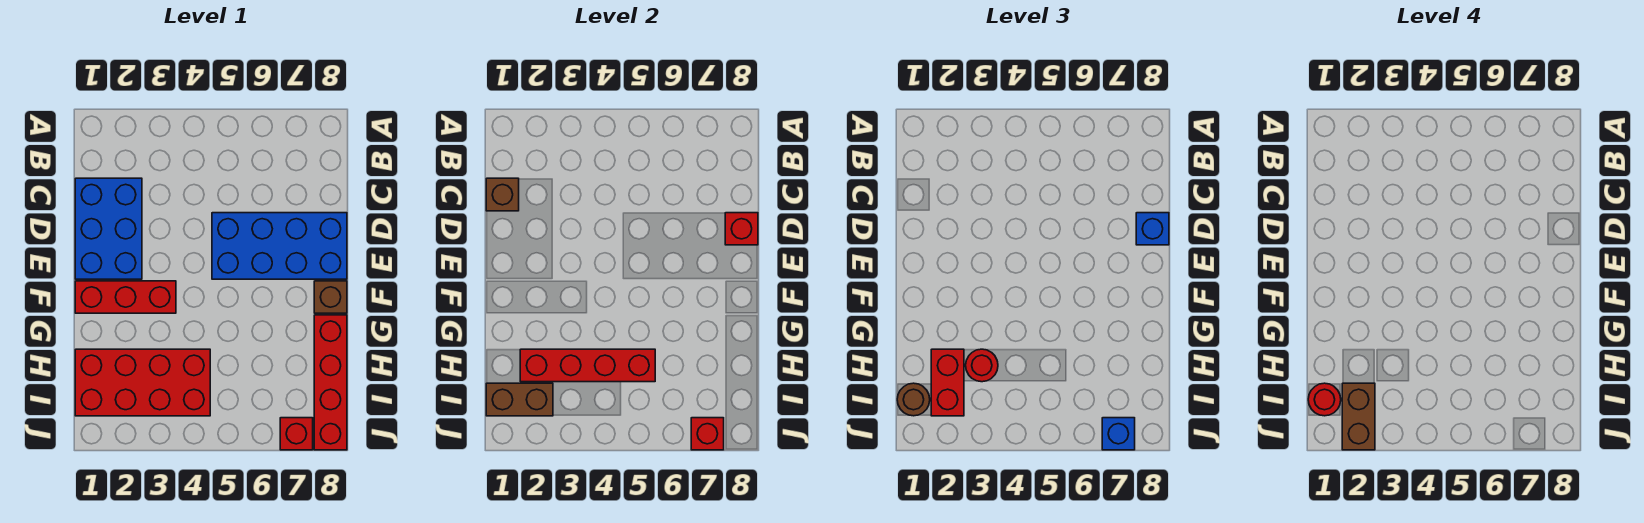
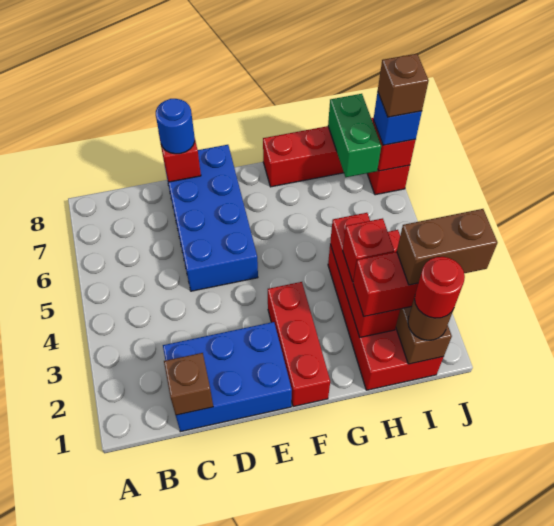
blue 1x1 brick [1136,213,1169,245] -> blue 1x1 round brick [156,99,195,154]
brown 1x1 brick [314,281,347,313] -> brown 1x1 brick moved to [378,54,429,117]
red 1x4 brick [520,349,655,382] -> red 1x3 brick [330,213,400,337]
red 1x1 round brick [966,349,998,382] -> red 1x1 brick [343,218,394,282]
none -> green 1x2 brick [328,94,381,177]

